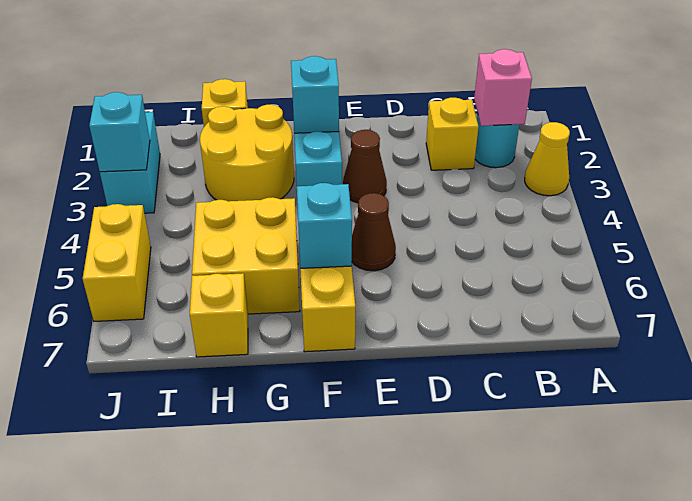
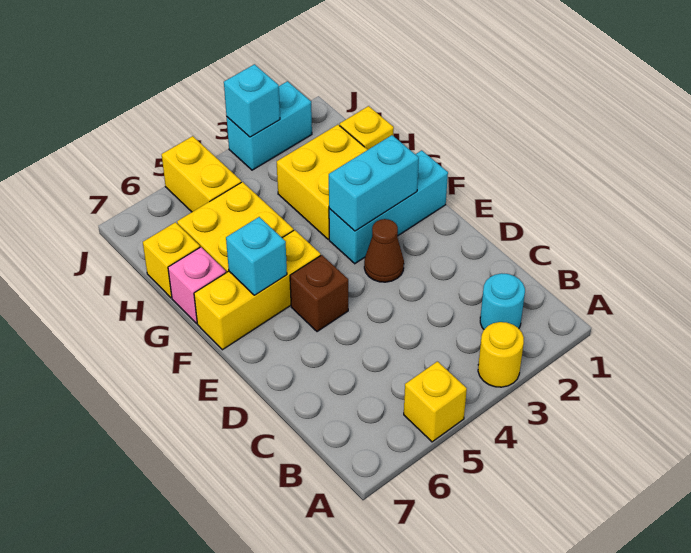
yellow 1x1 cone [525,122,570,196] -> yellow 1x1 round brick [478,322,524,387]
pink 1x1 brick [474,49,532,126] -> pink 1x1 brick moved to [168,247,226,323]
yellow 1x1 brick [426,98,479,170] -> yellow 1x1 brick moved to [404,361,467,442]
brown 1x1 cone [352,193,396,271] -> brown 1x1 brick [290,255,348,332]
cyan 1x1 brick [291,56,339,133] -> cyan 1x2 brick [329,135,419,231]
yellow 2x2 round brick [200,105,294,201] -> yellow 2x2 brick [277,125,367,239]
yellow 1x2 brick [83,204,151,321] -> yellow 1x2 brick turned to [162,136,241,212]

